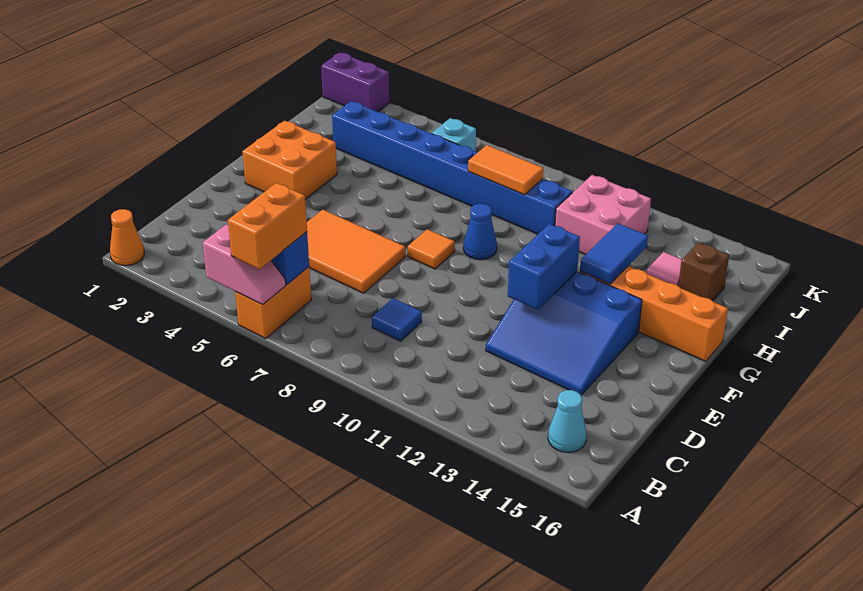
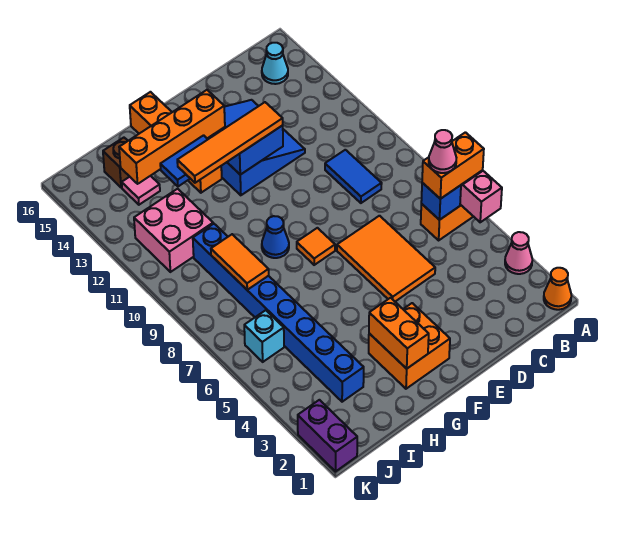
none -> pink 1x1 cone [505,232,532,274]
none -> pink 1x1 cone [429,130,456,173]
blue 1x1 tile [372,298,422,341] -> blue 1x2 tile [325,150,382,203]
none -> orange 1x4 tile [177,102,283,183]
none -> orange 1x4 brick [119,90,225,184]
none -> orange 1x2 brick [369,298,429,369]

